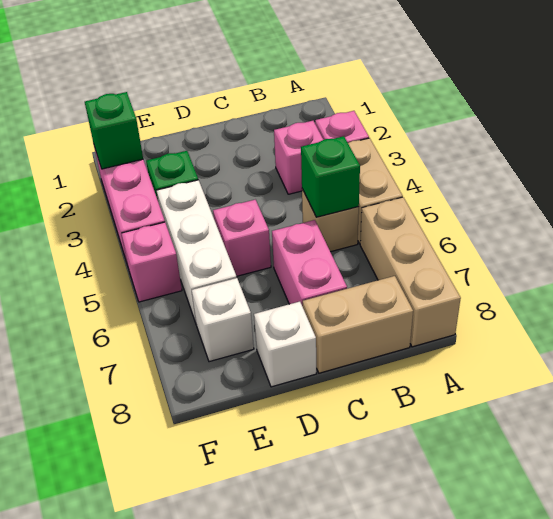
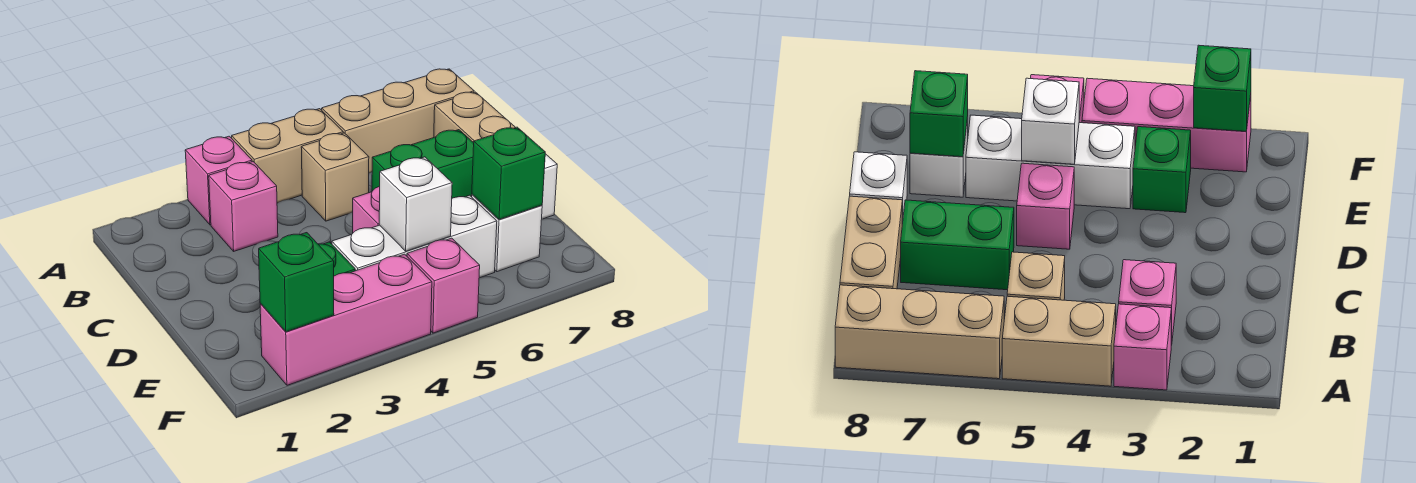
green 1x1 brick [301,136,360,217] -> green 1x1 brick moved to [472,127,545,220]
pink 1x2 brick [272,220,347,306] -> green 1x2 brick [372,130,474,198]
none -> white 1x1 brick [379,157,452,251]

